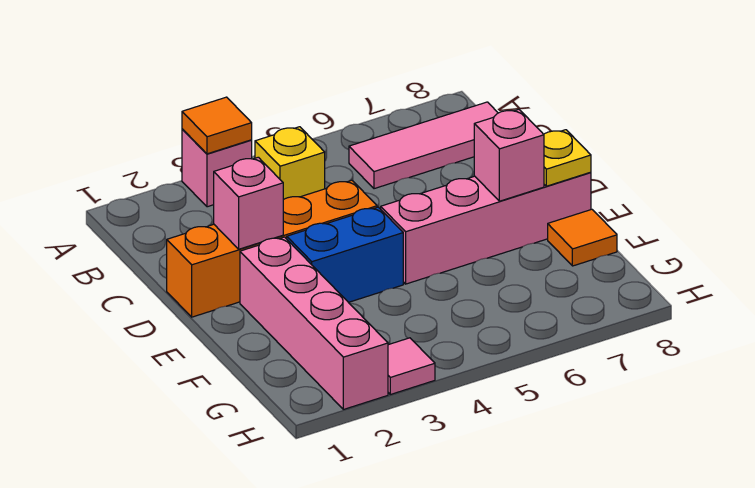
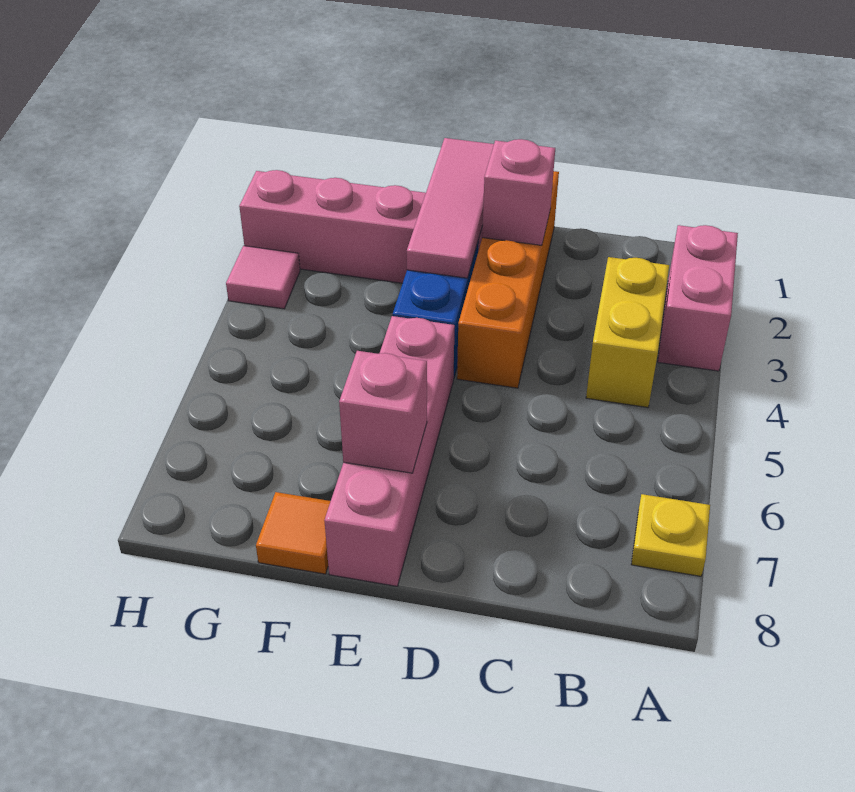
pink 1x1 brick [182,129,252,207] -> pink 1x2 brick [658,225,738,371]
orange 1x1 tile [182,97,252,154] -> none
yellow 1x1 brick [255,127,325,200] -> yellow 1x2 brick [586,257,669,407]
pink 1x3 tile [349,102,498,189] -> pink 1x3 tile moved to [407,138,494,278]
yellow 1x1 plate [544,130,591,186] -> yellow 1x1 plate moved to [631,494,710,576]

